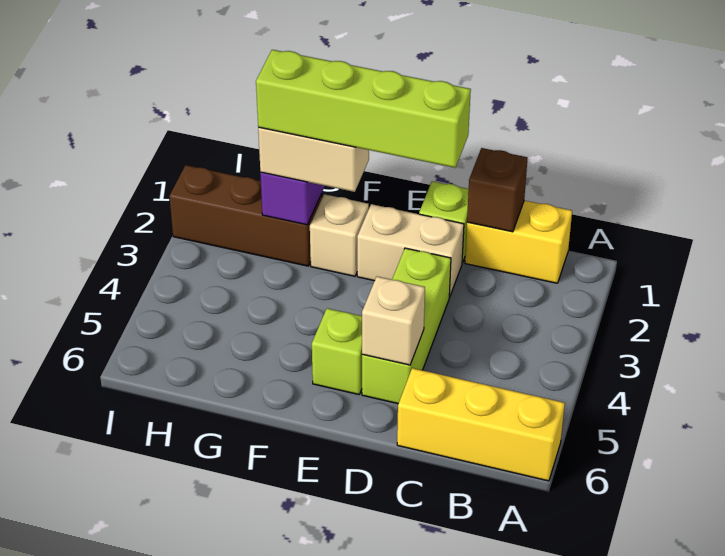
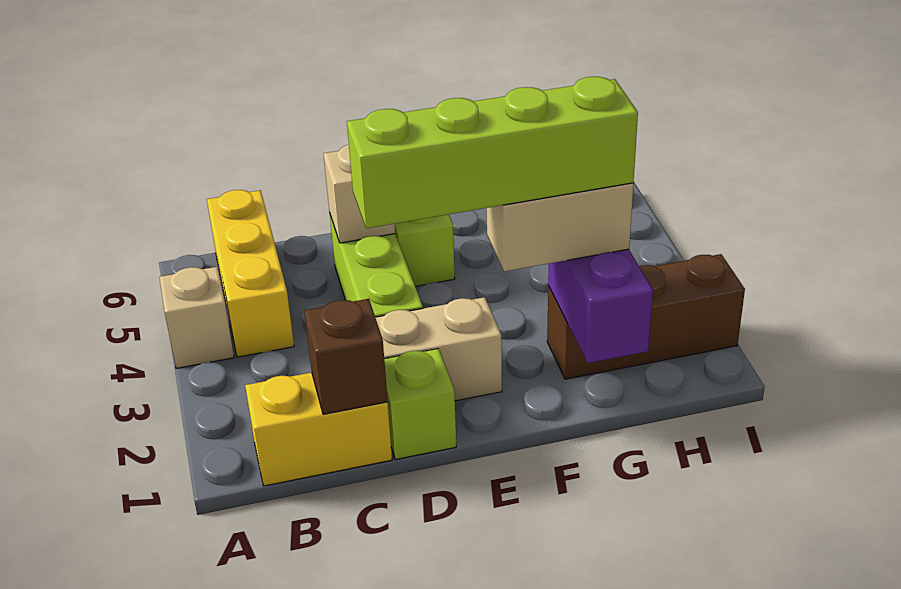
yellow 1x3 brick [397,368,565,481] -> yellow 1x3 brick turned to [207,190,294,357]
tan 1x1 brick [310,194,369,276] -> tan 1x1 brick moved to [159,267,234,368]

